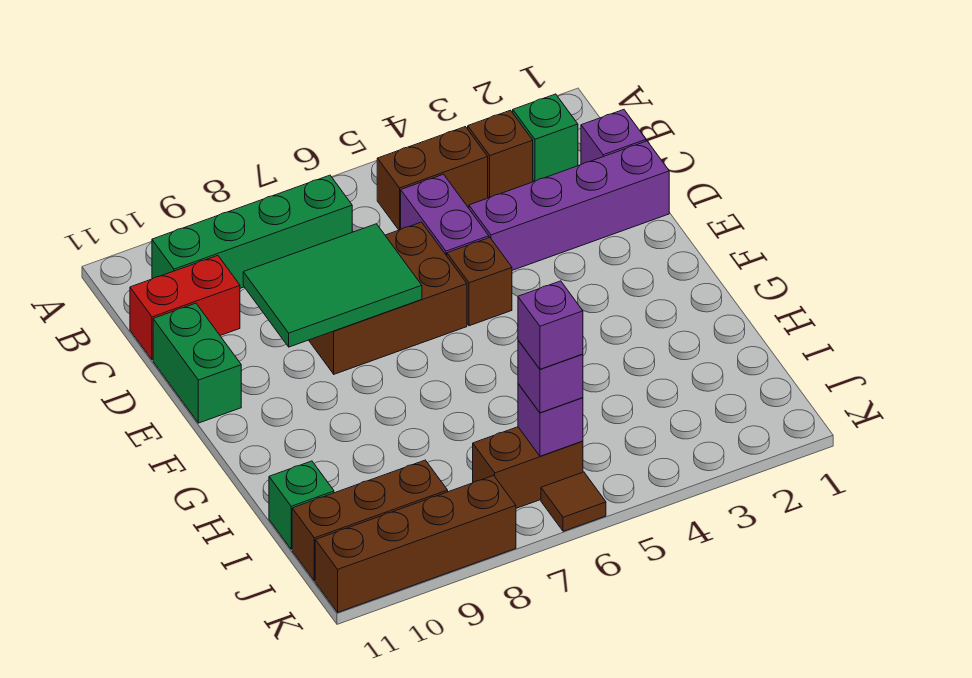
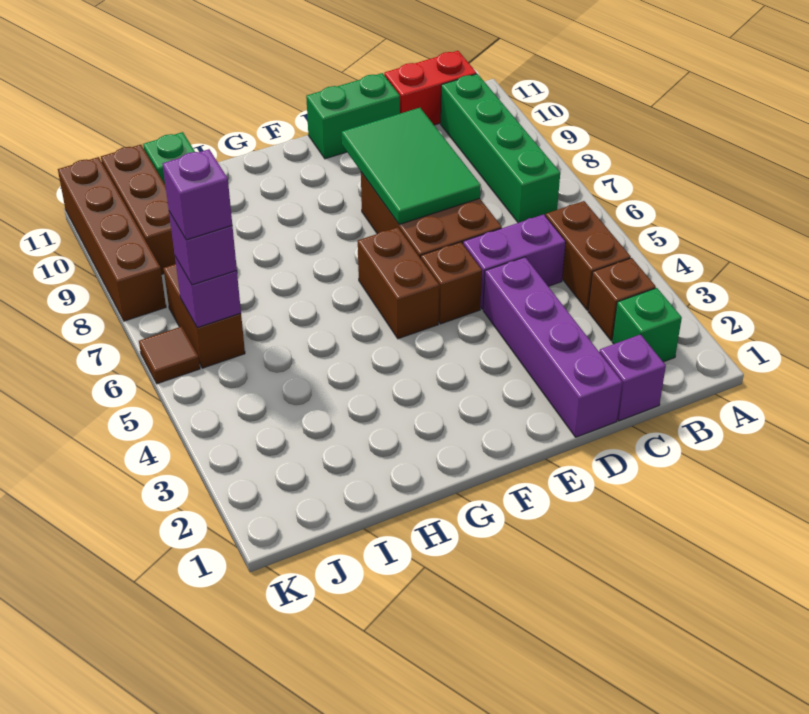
red 1x2 brick [130,256,240,360] -> red 1x2 brick turned to [384,51,477,125]
none -> brown 1x2 brick [358,227,439,339]

